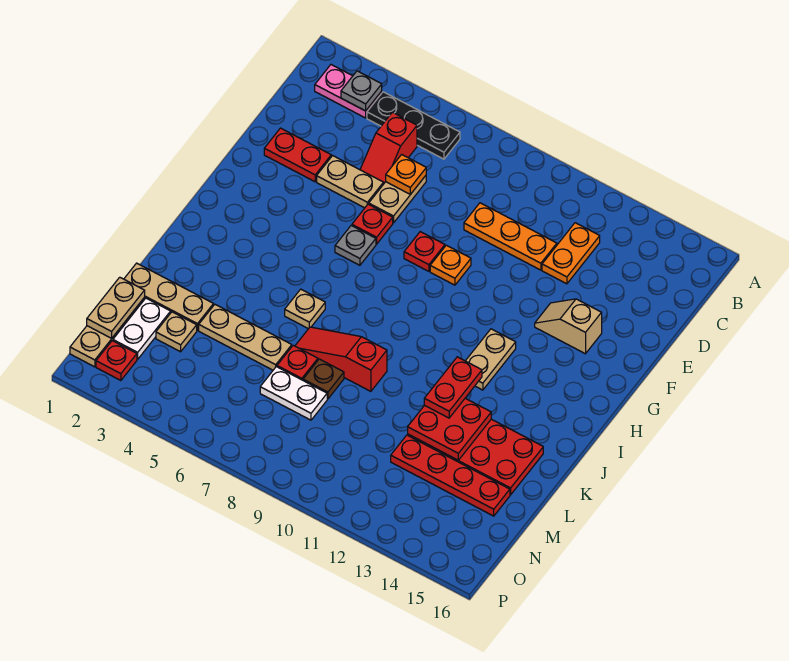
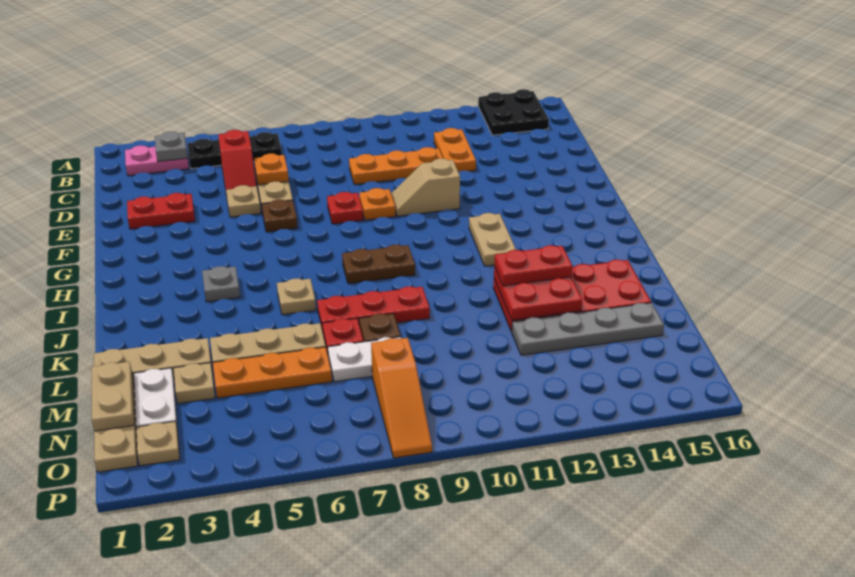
none -> black 2x2 plate [478,89,549,135]
tan 1x2 plate [317,156,383,208] -> tan 1x1 plate [226,185,261,217]
red 1x1 plate [352,204,393,244] -> brown 1x1 plate [262,199,298,232]
tan 1x2 slope [535,299,602,354] -> tan 1x2 slope moved to [391,159,460,216]
grey 1x1 plate [335,226,376,265] -> grey 1x1 plate moved to [202,266,240,302]
none -> brown 1x2 plate [342,245,415,284]
red 1x2 plate [424,357,482,418] -> red 1x2 plate turned to [494,245,573,286]
red 1x3 slope [295,327,387,391] -> red 1x3 plate [317,287,430,331]
none -> orange 1x3 plate [213,347,332,398]
red 1x4 plate [391,435,510,516] -> grey 1x4 plate [511,303,664,355]
none -> orange 1x3 slope [371,338,432,458]
red 1x1 plate [96,341,137,381] -> tan 1x1 plate [136,421,180,466]

